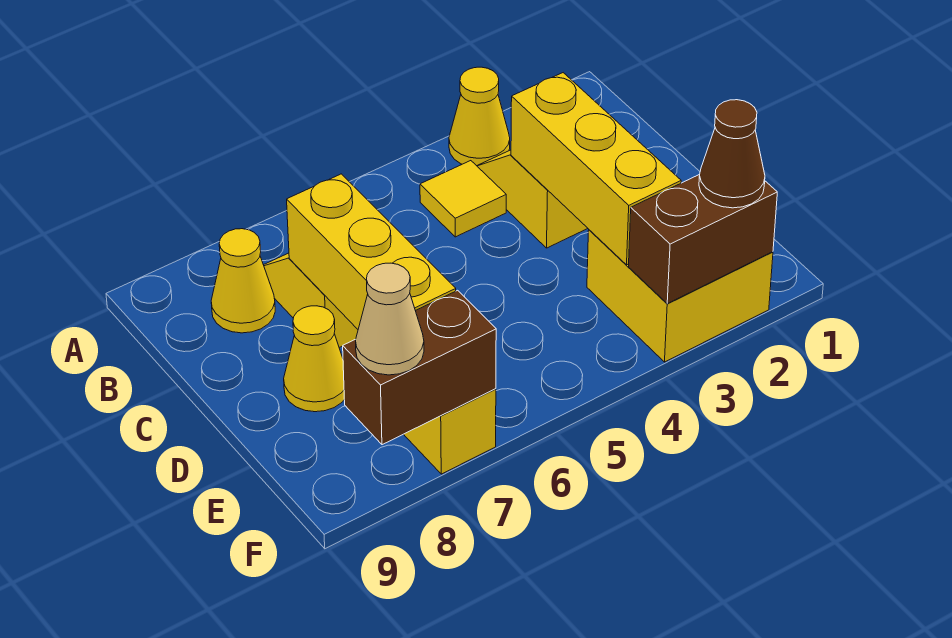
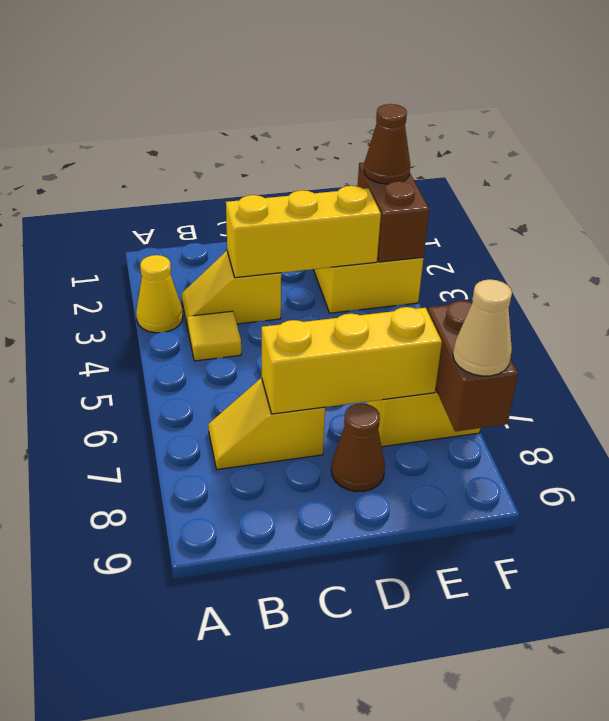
yellow 1x1 cone [211,229,275,333] -> none
yellow 1x1 cone [284,306,344,412] -> brown 1x1 cone [331,404,385,492]

